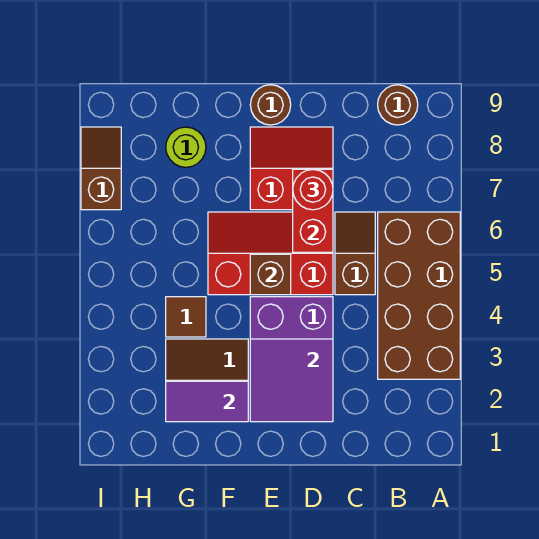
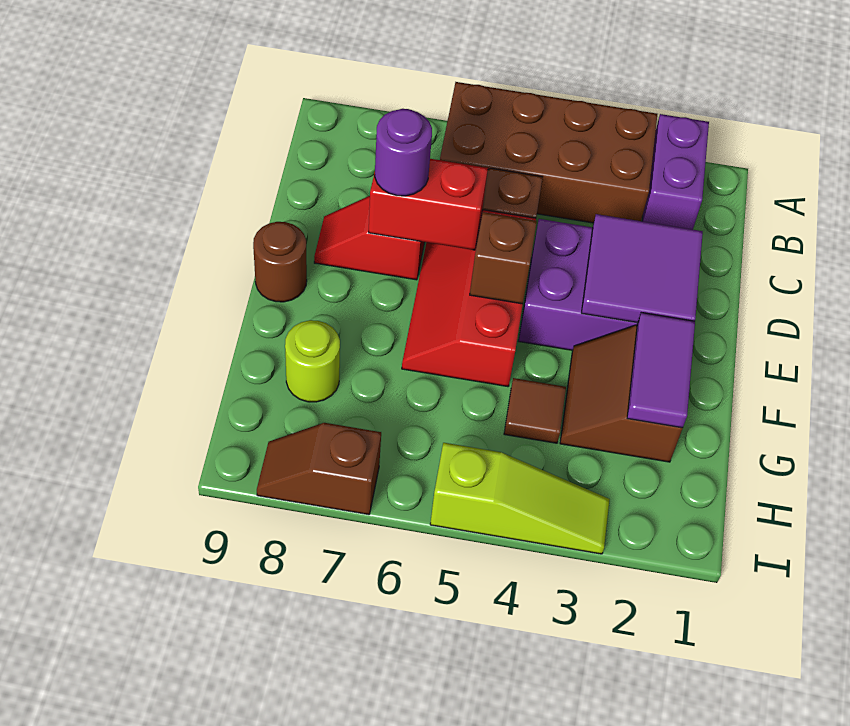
none -> purple 1x2 brick [642,114,709,230]
brown 1x1 round brick [378,85,418,125] -> none
red 2x2 slope [250,127,333,210] -> red 1x2 slope [314,196,425,280]
red 1x1 round brick [293,169,333,210] -> purple 1x1 round brick [375,109,432,196]
none -> lime 1x3 slope [430,443,610,554]

